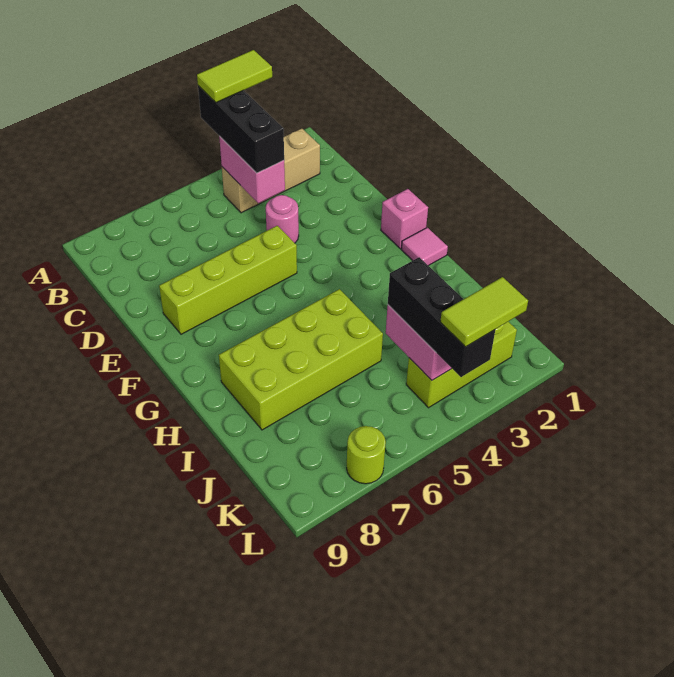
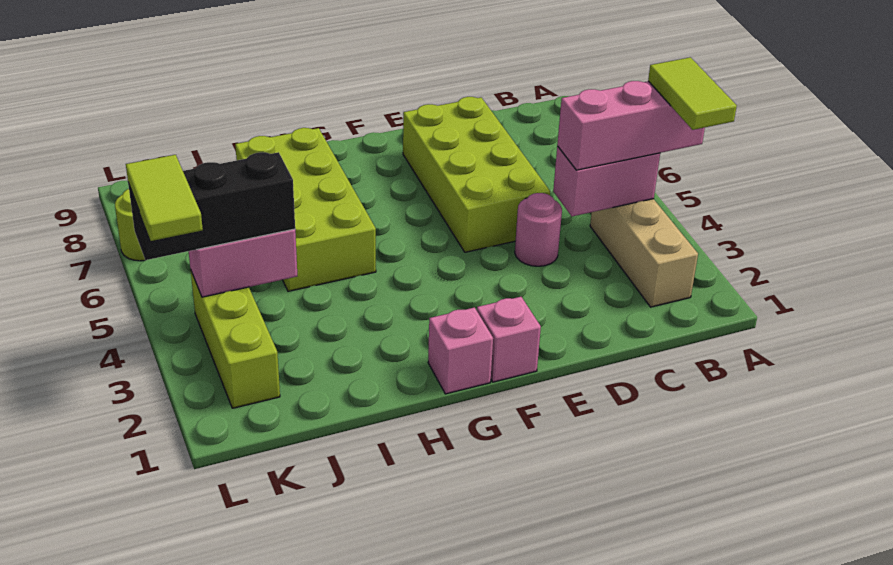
black 1x3 brick [198,86,284,173] -> pink 1x3 brick [557,81,705,170]
lime 1x4 brick [159,226,297,334] -> lime 2x4 brick [403,97,550,252]
pink 1x1 tile [402,228,448,266] -> pink 1x1 brick [428,307,493,394]

